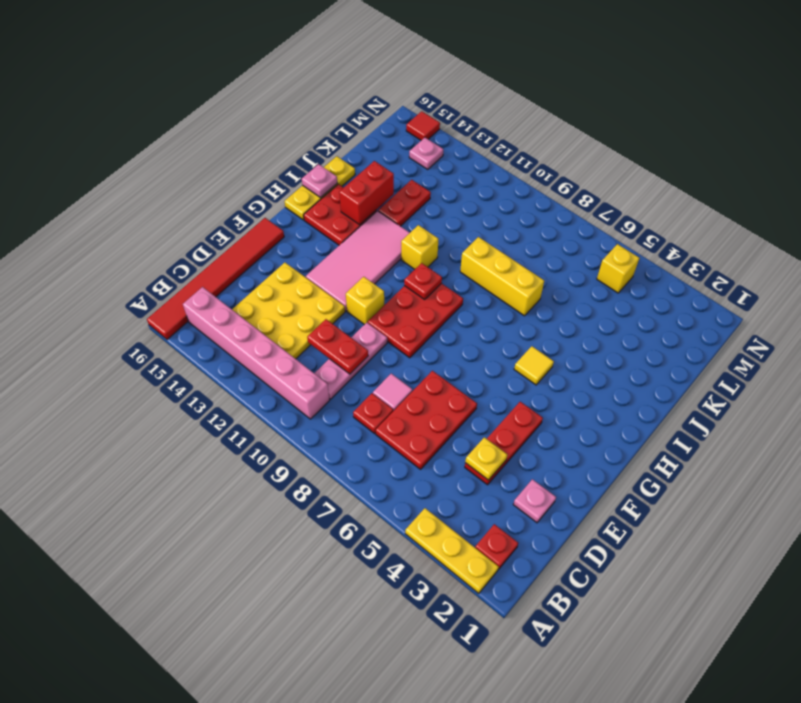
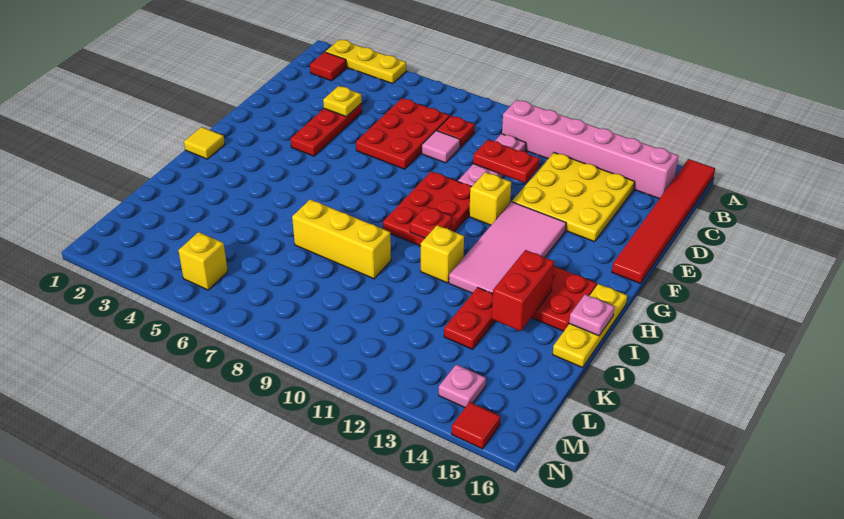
red 1x1 plate [475,524,518,569] -> red 1x1 tile [310,52,346,81]
pink 1x1 plate [513,479,556,523] -> none
yellow 1x1 tile [514,346,554,385] -> yellow 1x1 tile moved to [184,127,225,159]

